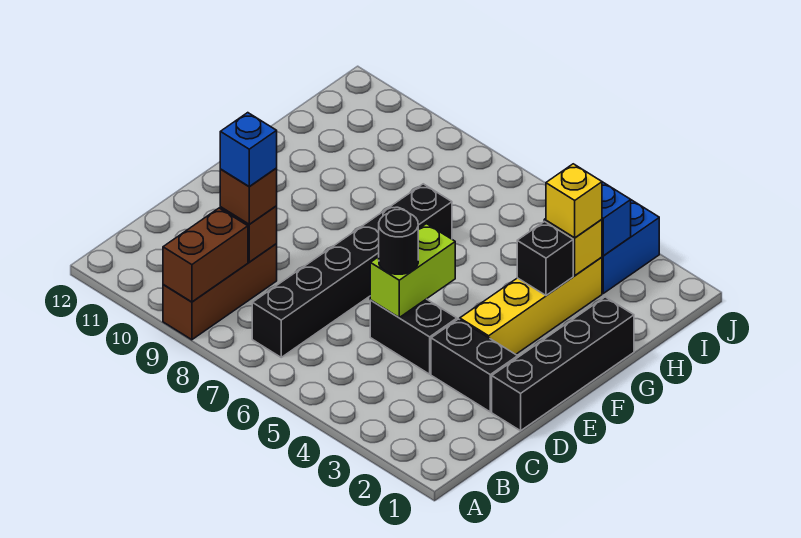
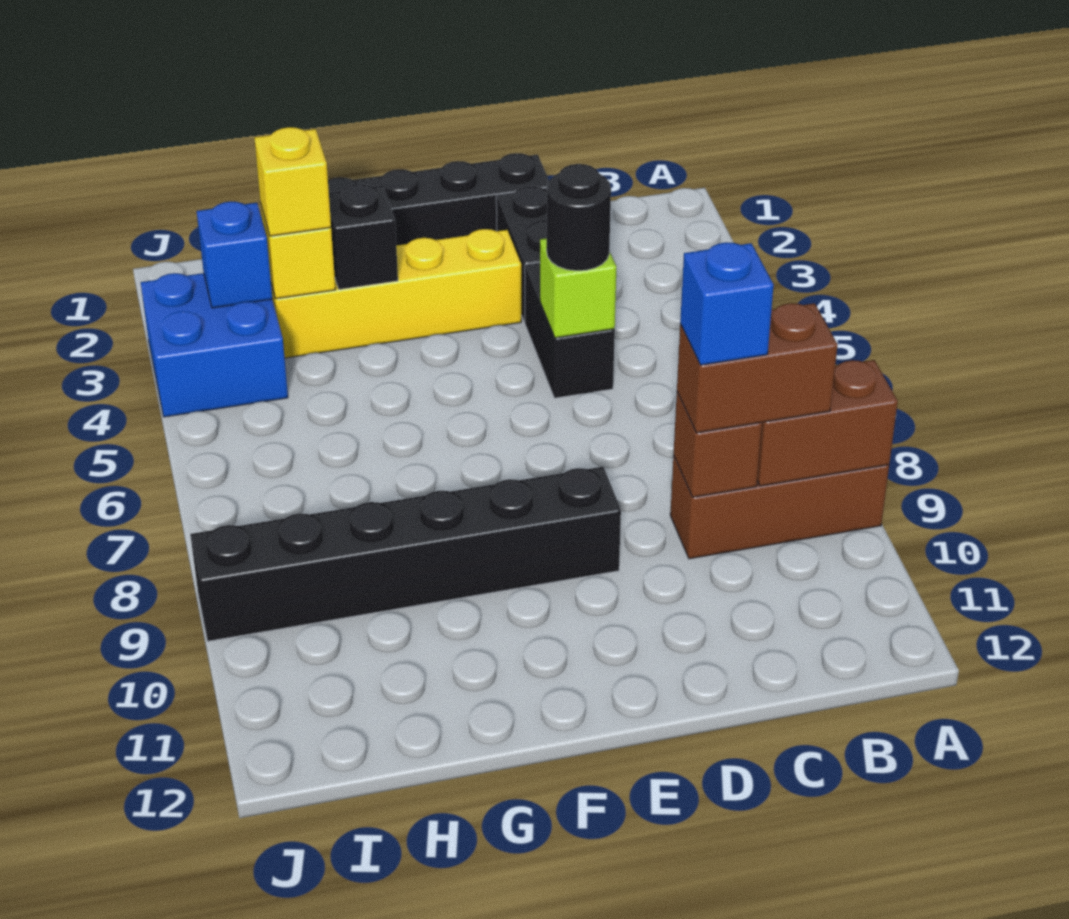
black 1x6 brick [252,184,452,357] -> black 1x6 brick moved to [190,467,621,641]
brown 1x1 brick [220,168,277,224] -> brown 1x2 brick [677,303,837,433]
lime 1x2 brick [370,224,455,317] -> lime 1x1 brick [540,238,616,338]

